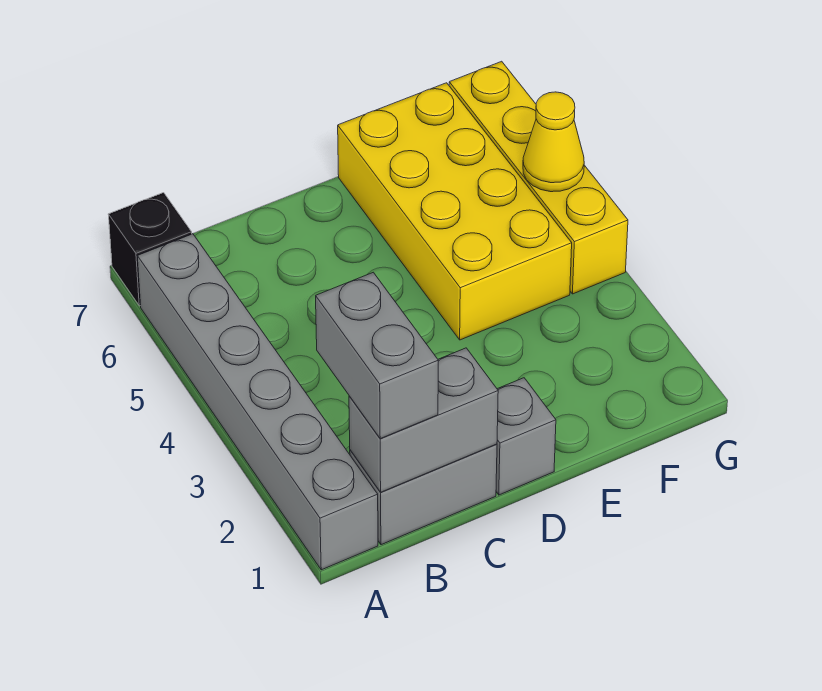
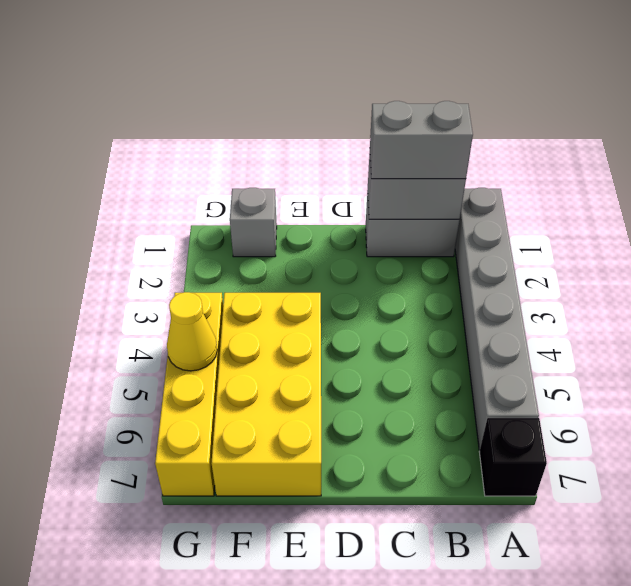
grey 1x2 brick [316,272,438,439] -> grey 1x2 brick turned to [370,101,473,179]
grey 1x1 brick [496,378,556,495] -> grey 1x1 brick moved to [230,188,277,257]

